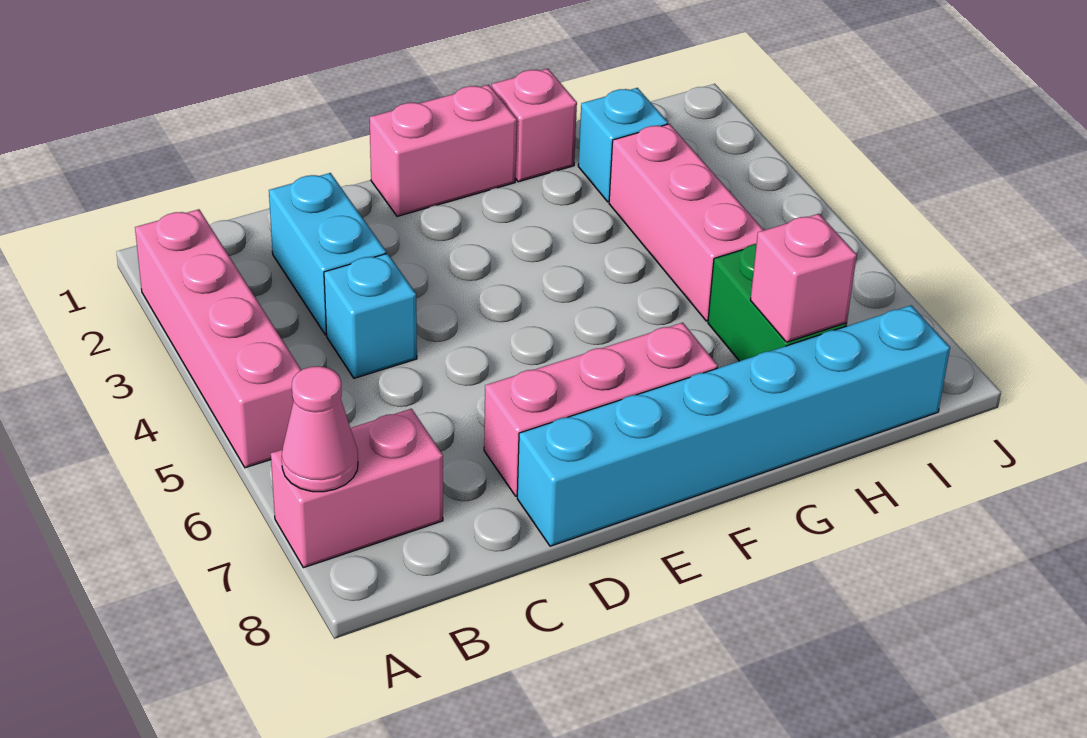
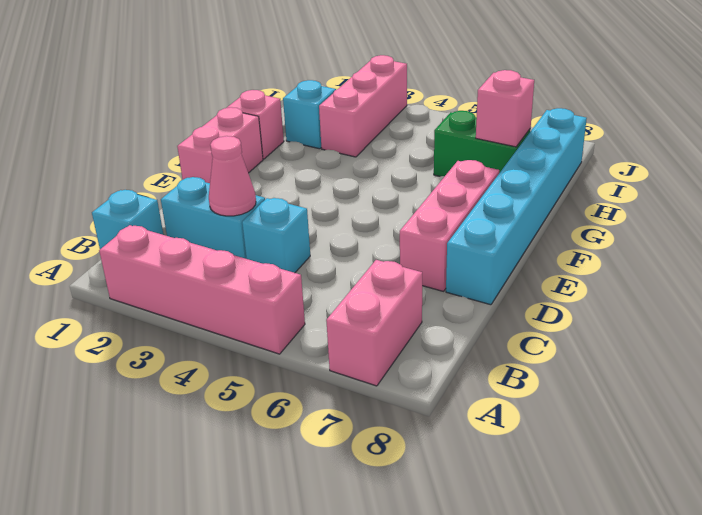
pink 1x1 cone [282,366,358,492] -> pink 1x1 cone moved to [209,136,256,216]
none -> cyan 1x1 brick [92,190,163,249]
pink 1x3 brick [609,124,764,321] -> pink 1x3 brick turned to [319,55,407,157]

